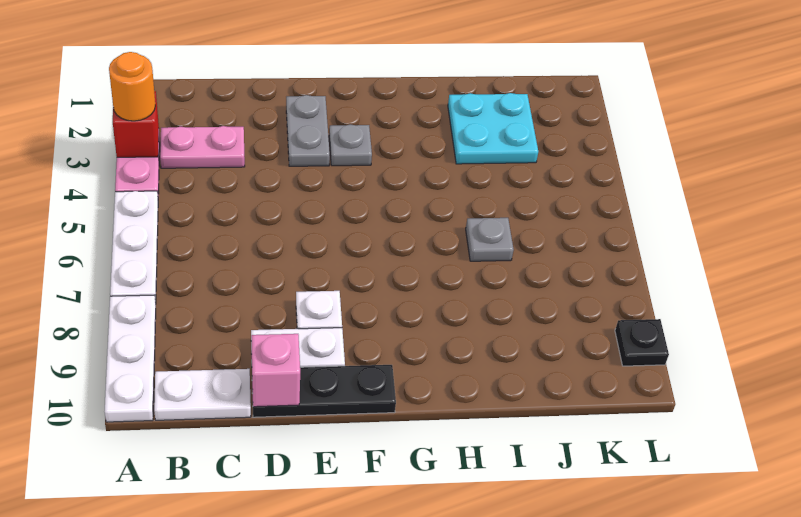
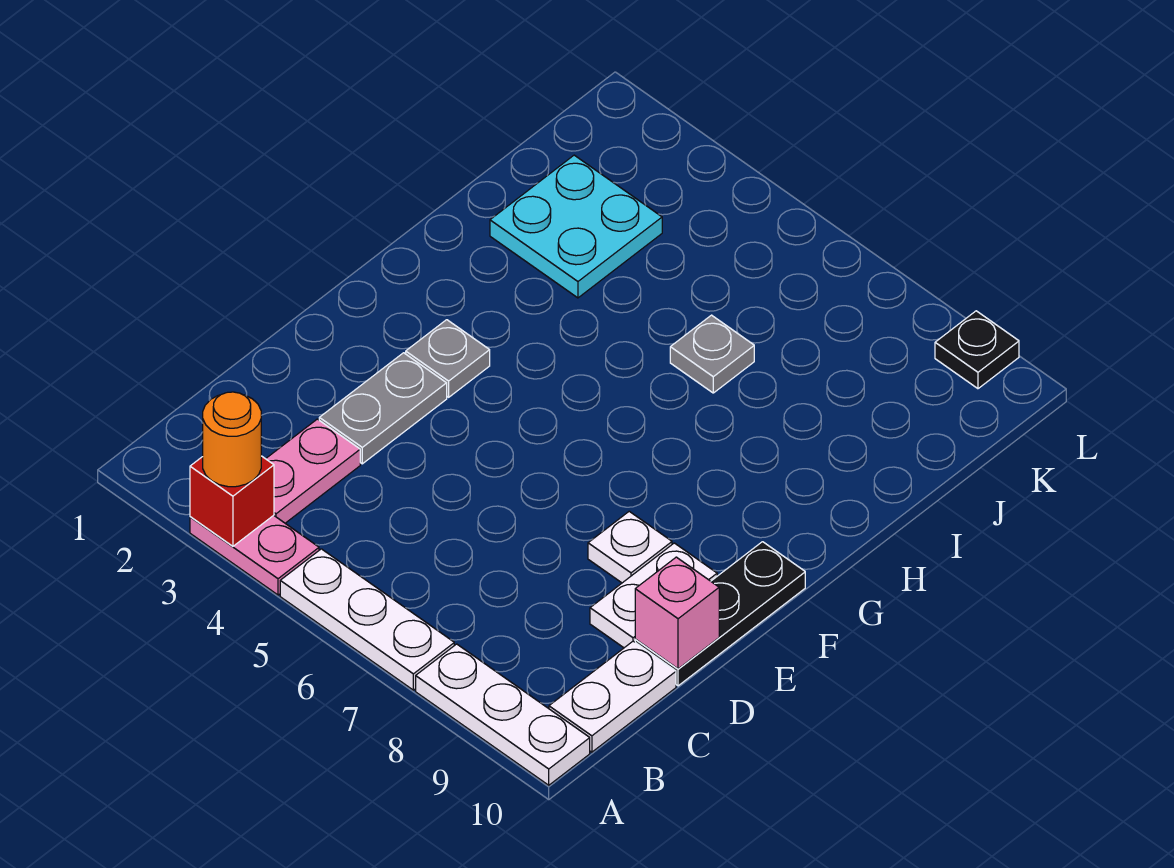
grey 1x2 plate [286,95,330,166] -> grey 1x2 plate turned to [319,353,447,464]

